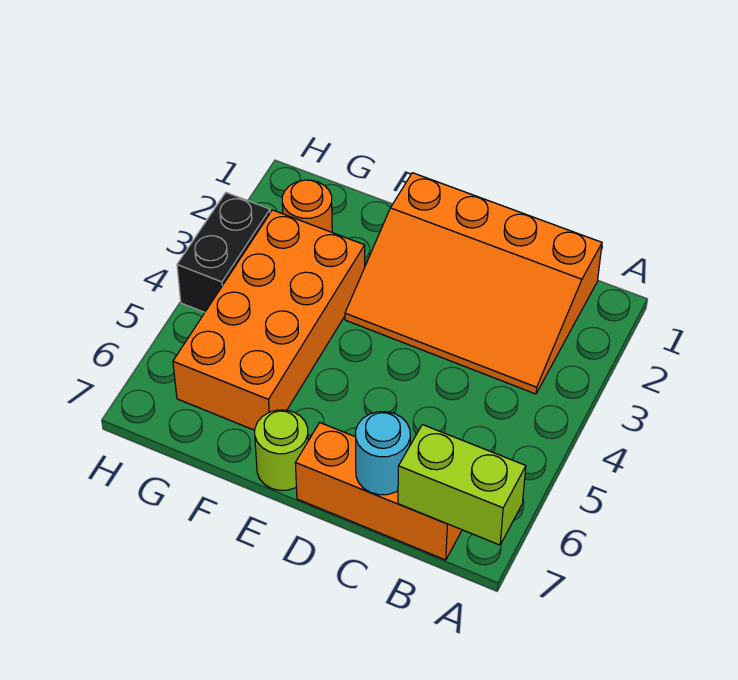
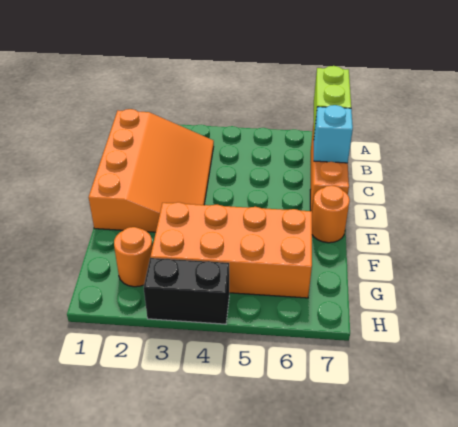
cyan 1x1 round brick [355,412,410,495] -> cyan 1x1 brick [314,105,353,163]
lime 1x1 round brick [255,410,308,490] -> orange 1x1 round brick [312,186,350,243]

